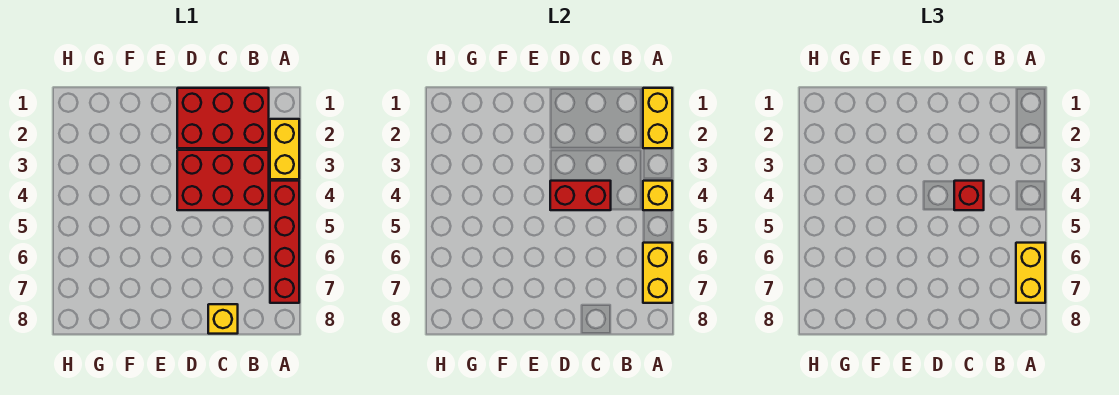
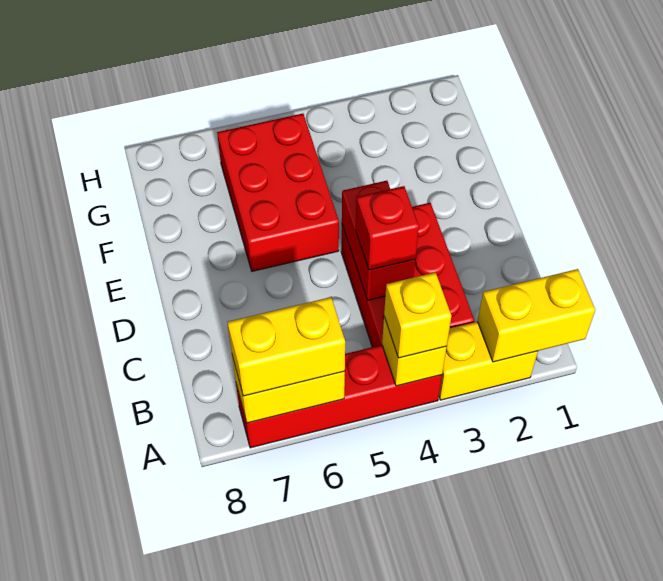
red 2x3 brick [177,88,269,148] -> red 2x3 brick moved to [217,114,339,271]
yellow 1x1 brick [208,304,238,334] -> yellow 1x1 brick moved to [384,272,451,358]

